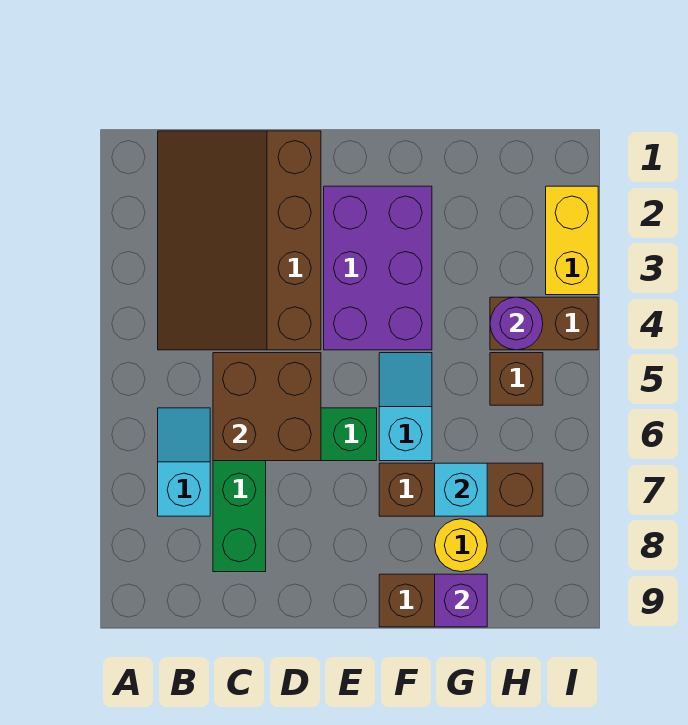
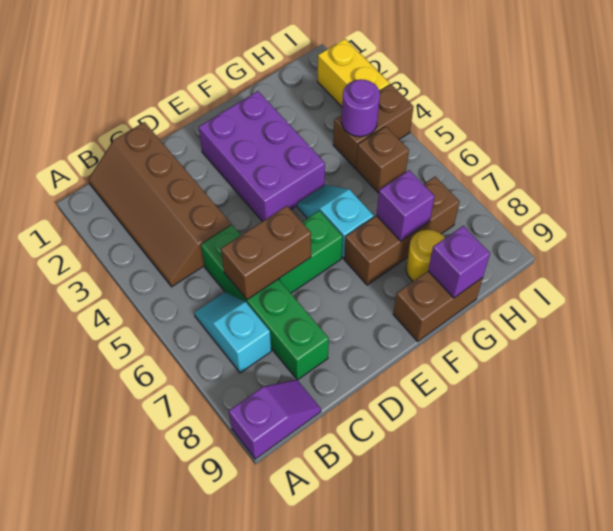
none -> purple 1x2 slope [229,379,321,459]
brown 3x4 slope [158,131,321,350] -> brown 2x4 slope [88,122,231,287]
brown 2x2 brick [213,353,321,461] -> brown 1x2 brick [221,206,311,300]
cyan 1x1 brick [435,463,487,516] -> purple 1x1 brick [377,170,435,241]

